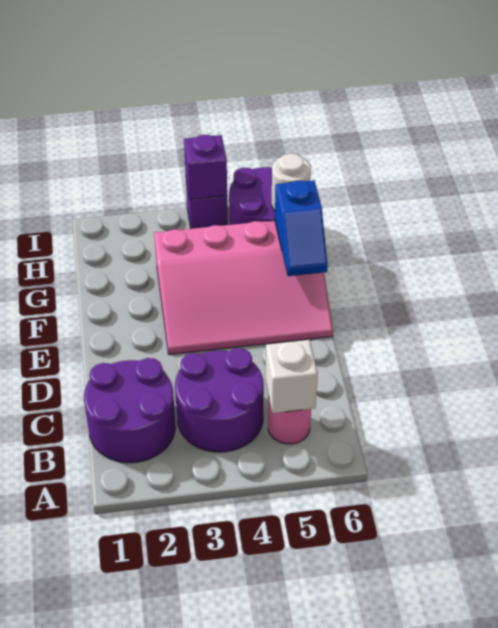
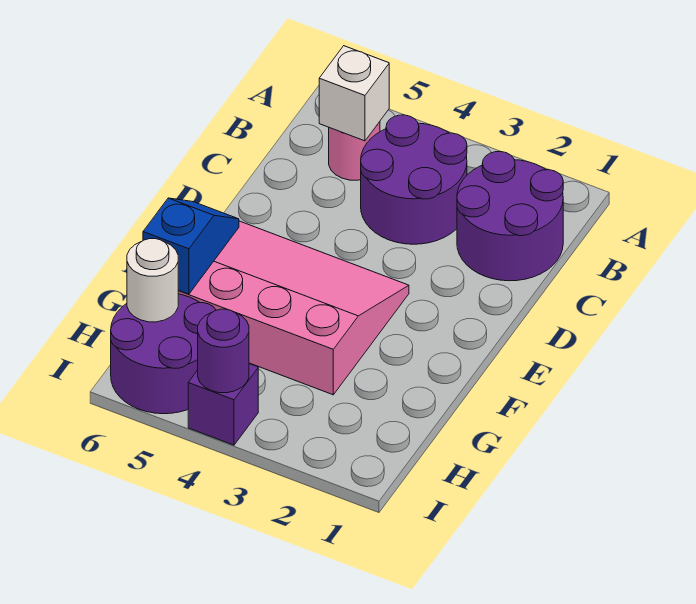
purple 1x1 brick [184,135,227,199] -> purple 1x1 round brick [198,309,249,393]

